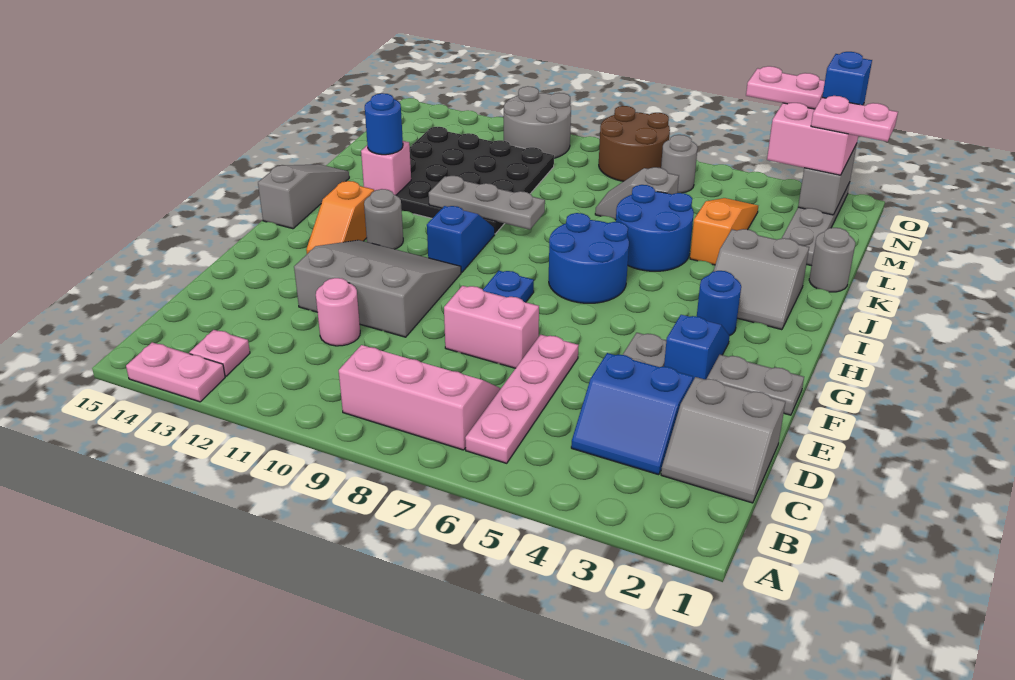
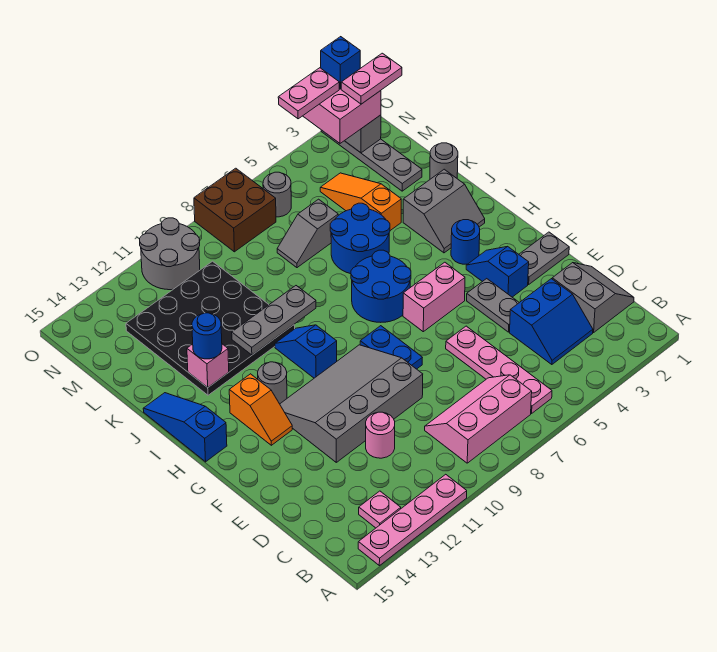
pink 1x2 plate [126,342,225,402] -> pink 1x4 plate [358,474,467,566]
grey 2x2 slope [661,377,785,503] -> grey 2x2 slope turned to [552,263,634,332]
pink 1x2 brick [444,286,539,368] -> pink 1x2 brick moved to [403,262,465,332]
grey 3x3 slope [294,240,461,337] -> grey 3x4 slope [280,345,423,462]
grey 1x3 slope [258,164,349,229] -> blue 1x3 slope [143,393,227,462]
brown 2x2 round brick [599,106,670,181] -> brown 2x2 brick [194,168,276,252]

